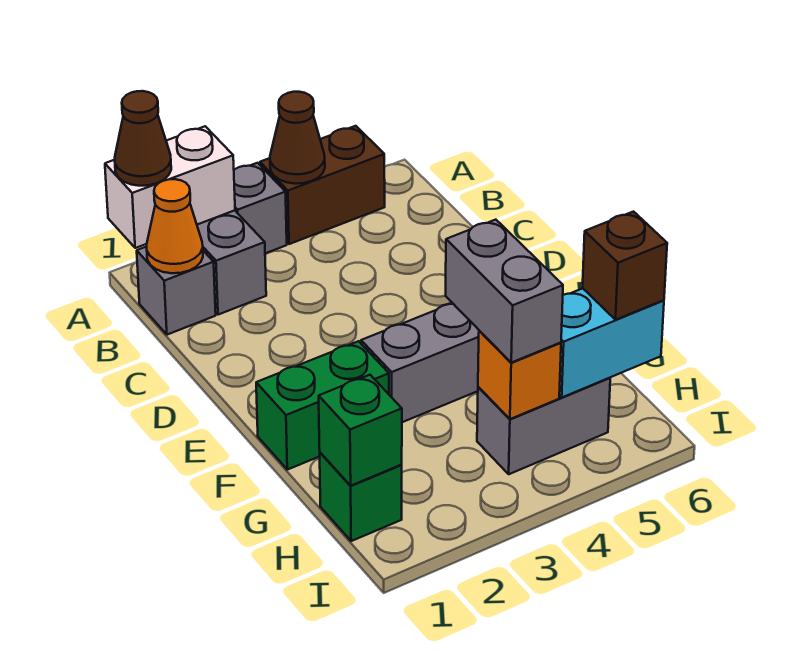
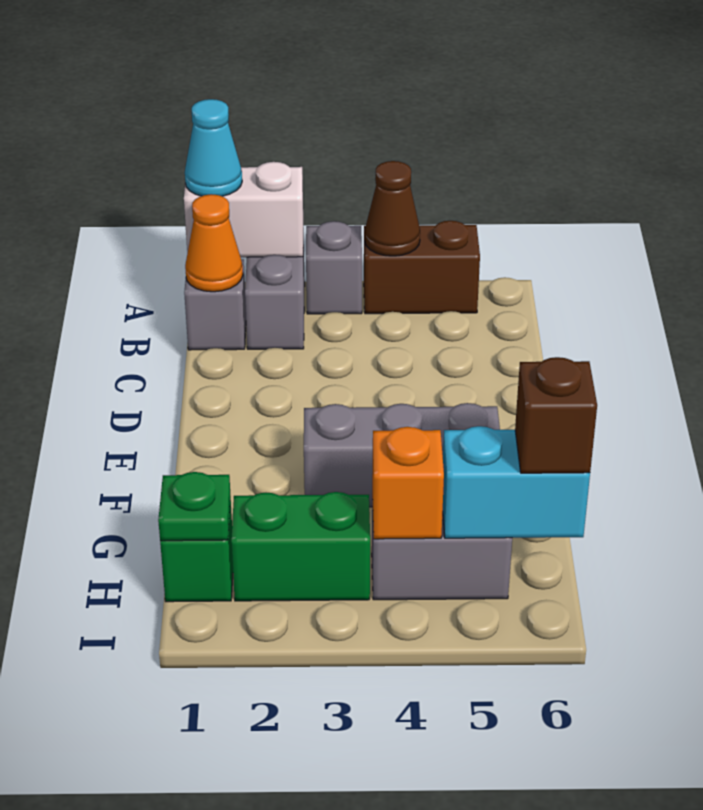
brown 1x1 cone [115,91,171,186] -> cyan 1x1 cone [185,99,242,196]
green 1x2 brick [256,341,389,470] -> green 1x2 brick moved to [231,492,370,601]
grey 1x2 brick [446,220,563,363] -> none
green 1x1 brick [319,375,402,486] -> green 1x1 plate [158,472,230,541]

